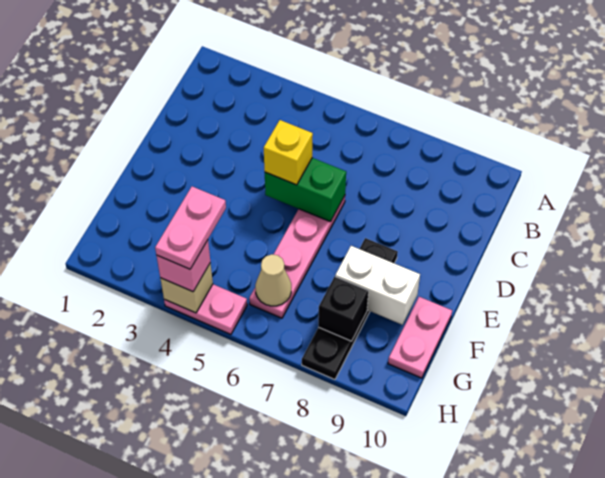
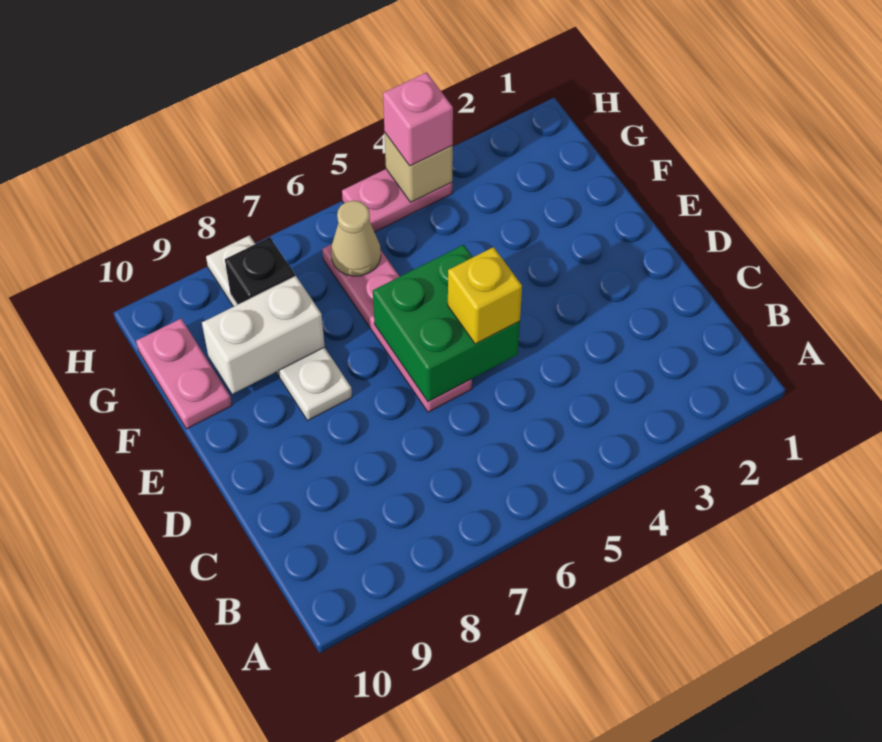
green 1x2 brick [265,158,346,222] -> green 2x2 brick [373,245,520,402]
black 1x4 plate [302,238,398,380] -> white 1x4 plate [206,235,352,421]
pink 1x2 plate [155,187,226,269] -> none

